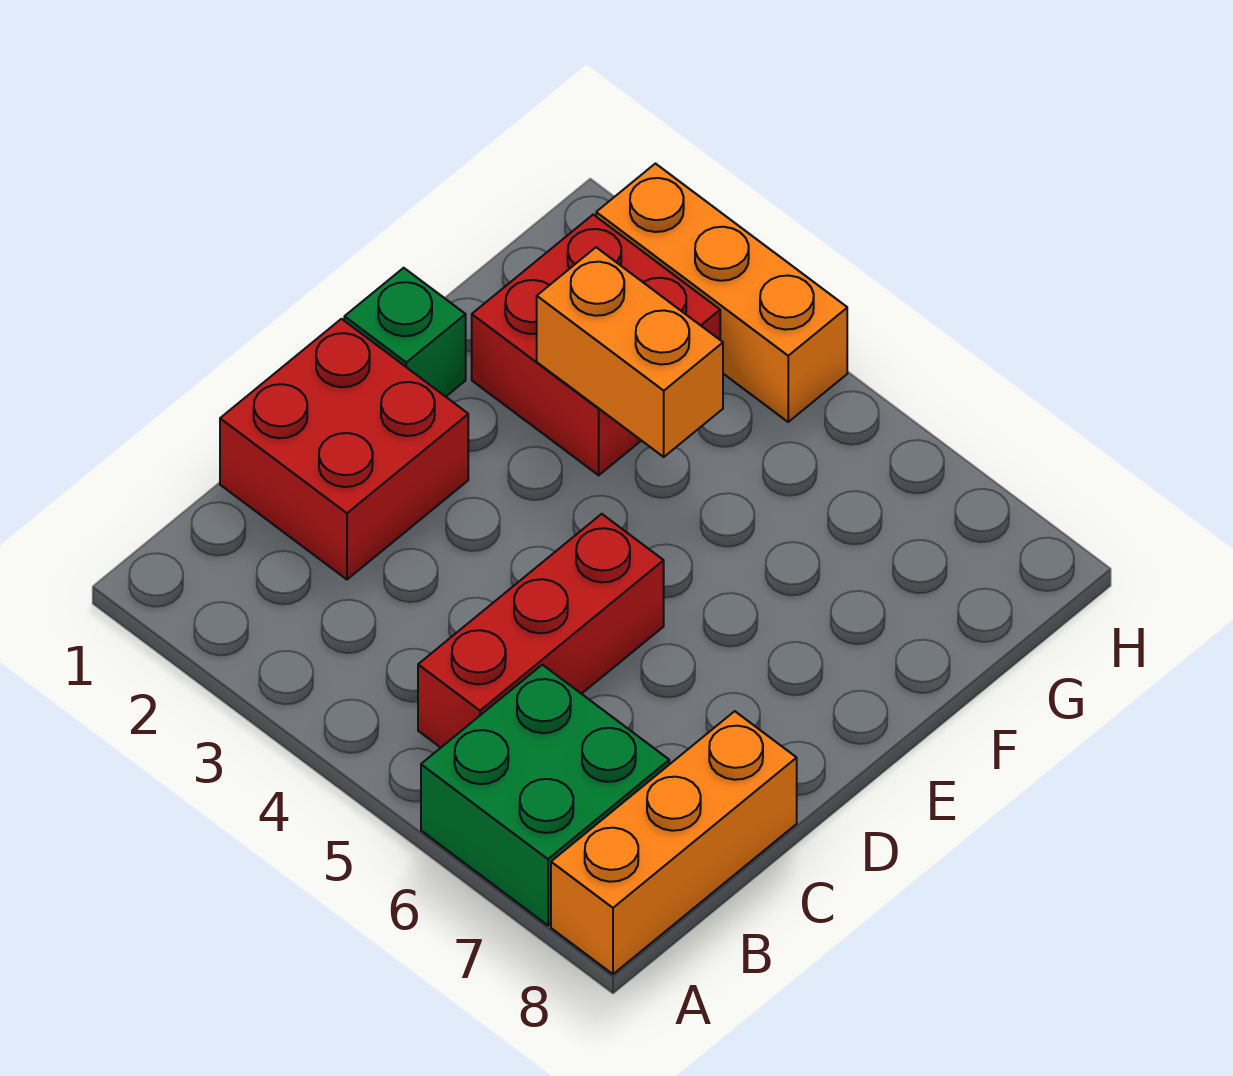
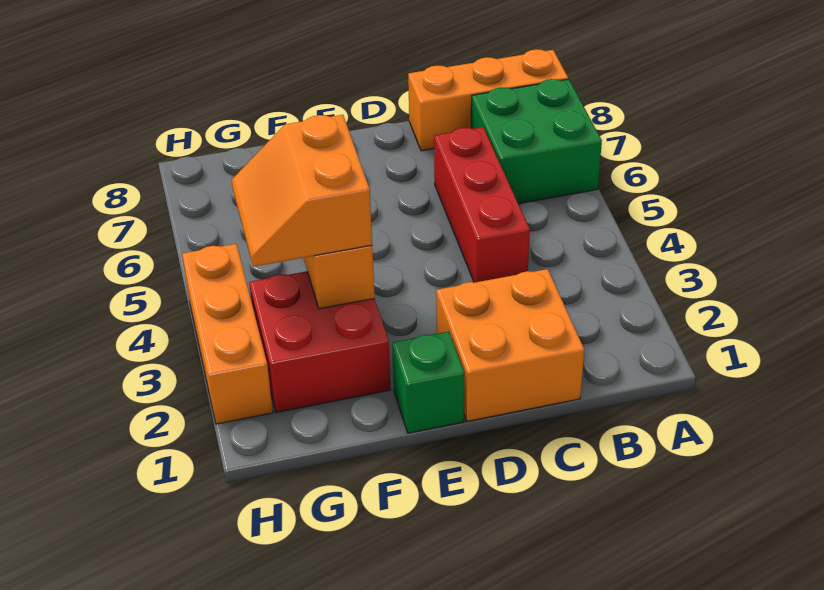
red 1x3 brick [418,514,664,748] -> red 1x3 brick turned to [434,127,530,282]
red 2x2 brick [220,319,468,579] -> orange 2x2 brick [436,269,584,421]
none -> orange 2x2 slope [232,115,372,267]

